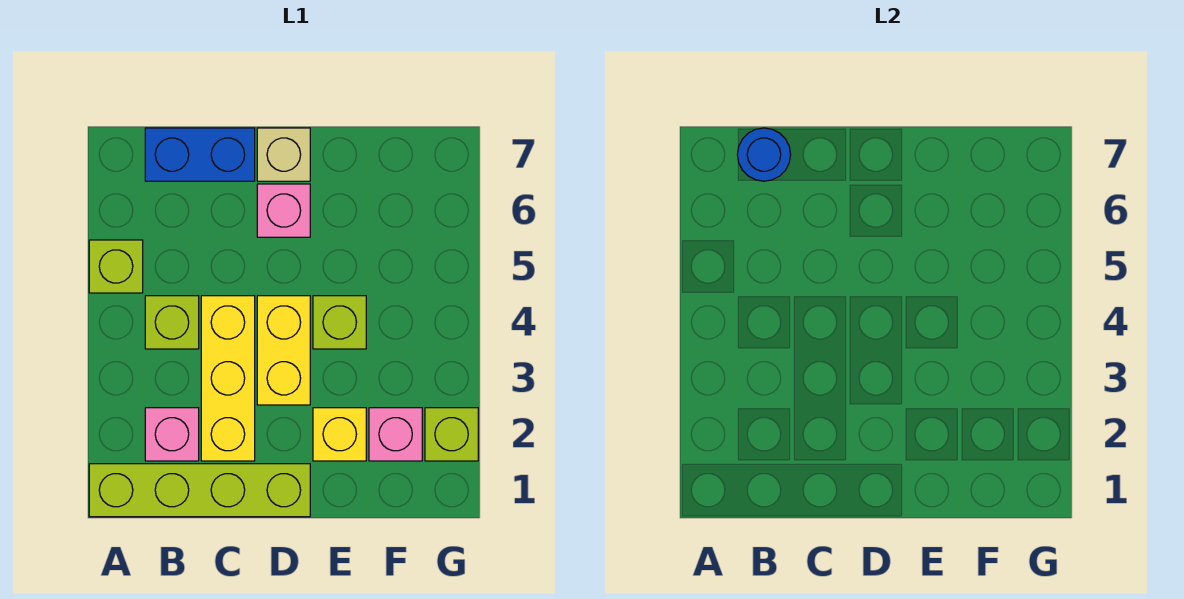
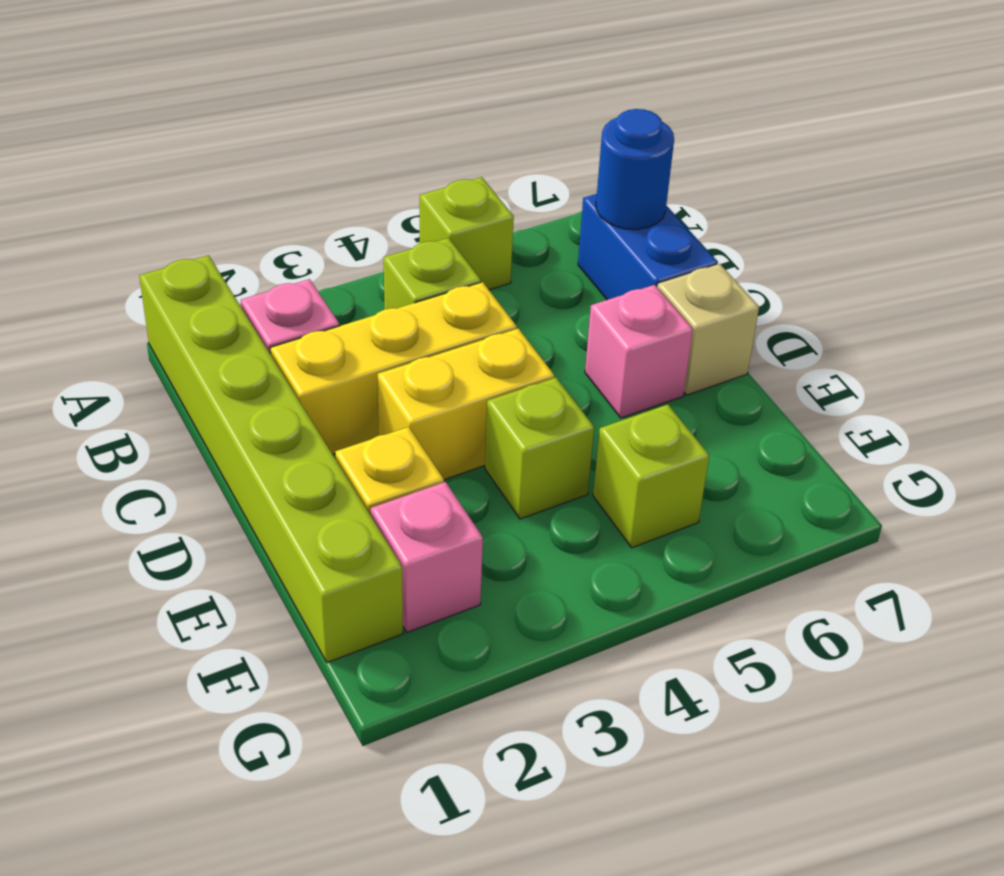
lime 1x4 brick [89,464,310,517] -> lime 1x6 brick [139,255,403,663]
lime 1x1 brick [425,408,478,461] -> lime 1x1 brick moved to [593,404,709,548]

